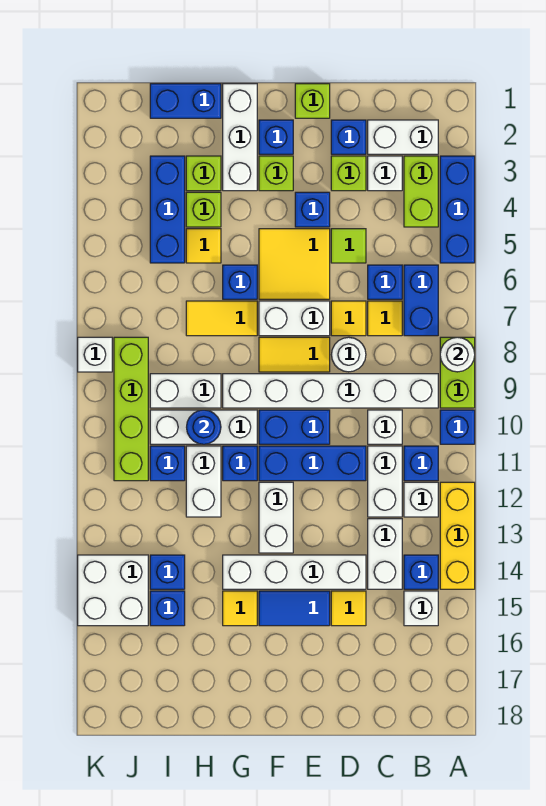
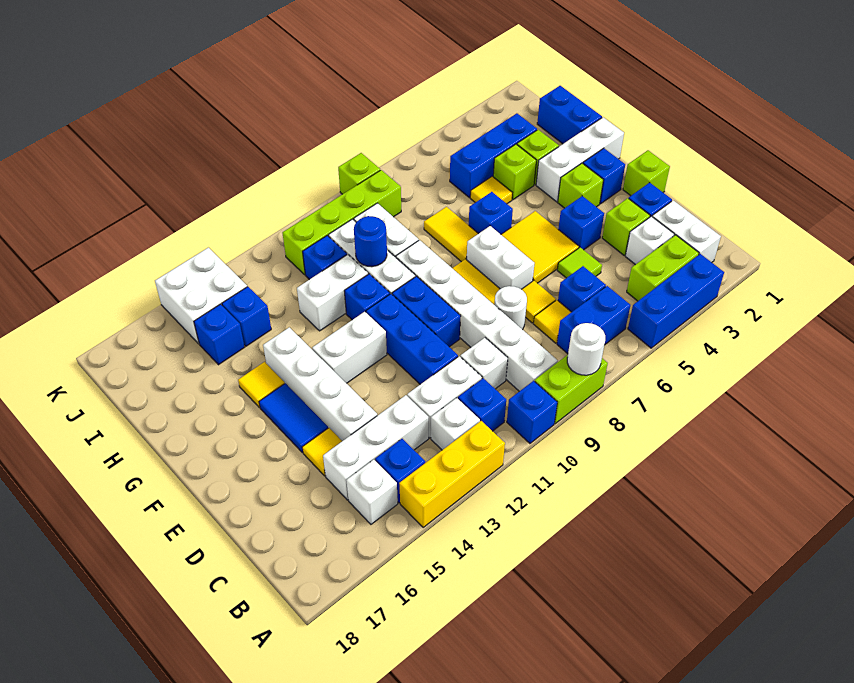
white 1x2 brick [368,519,402,589] -> white 1x3 brick [323,395,429,500]
white 1x1 brick [78,337,112,372] -> lime 1x1 brick [338,153,380,194]

